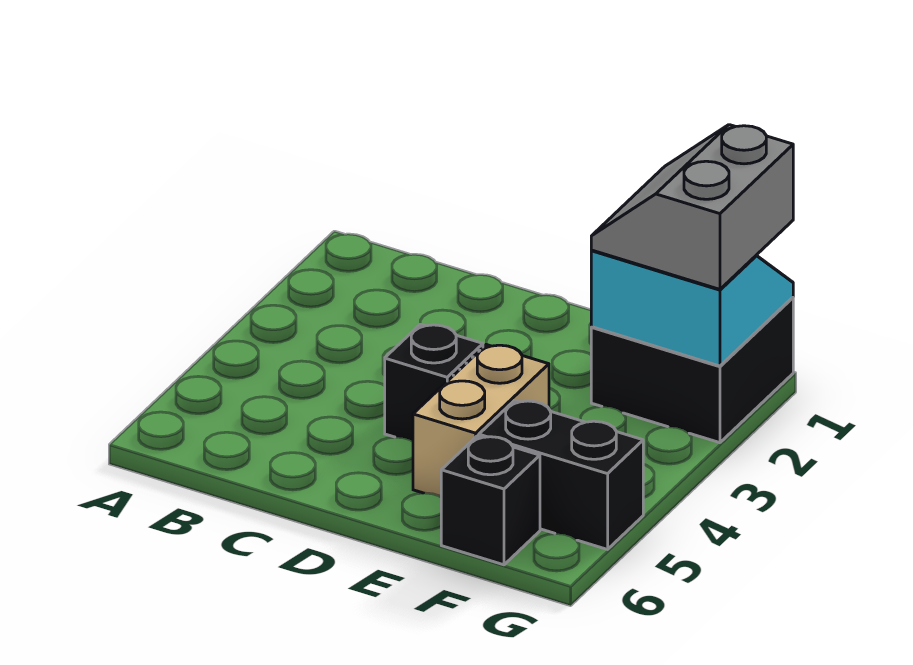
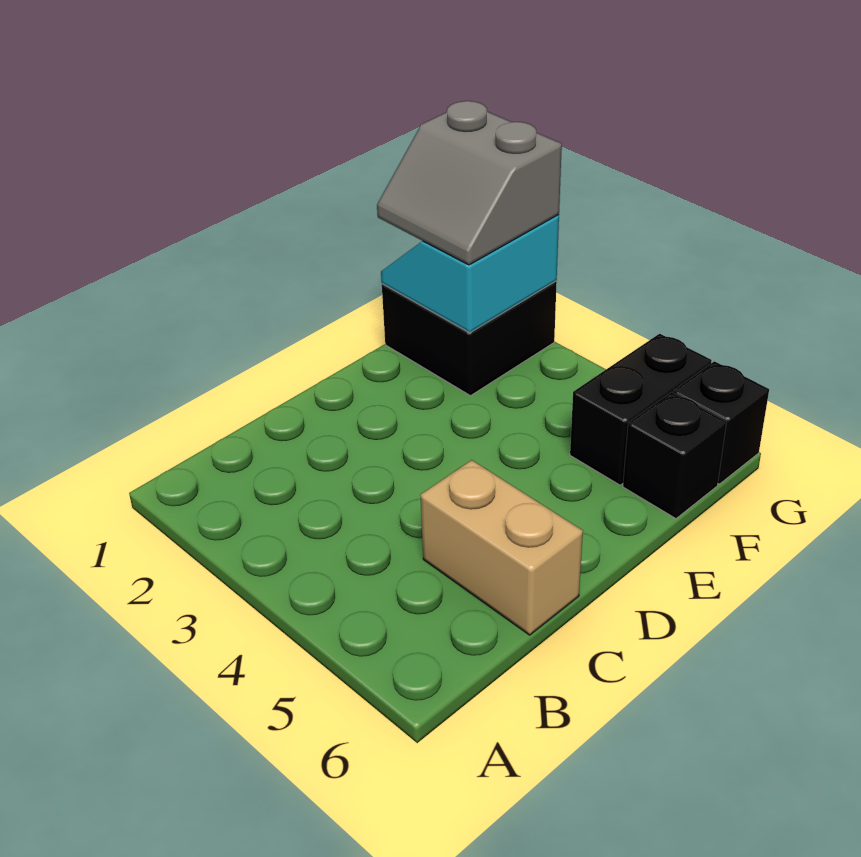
black 1x1 brick [385,324,483,441] -> black 1x1 brick moved to [673,361,769,484]
tan 1x2 brick [413,345,549,497] -> tan 1x2 brick moved to [421,460,583,635]

